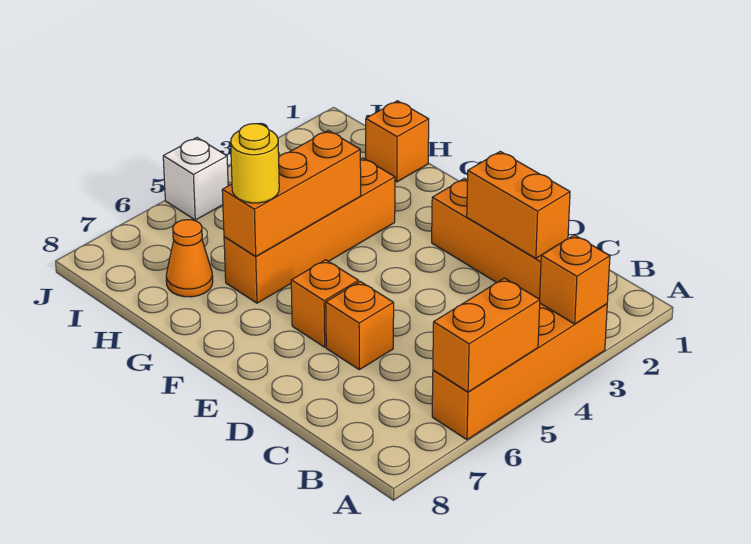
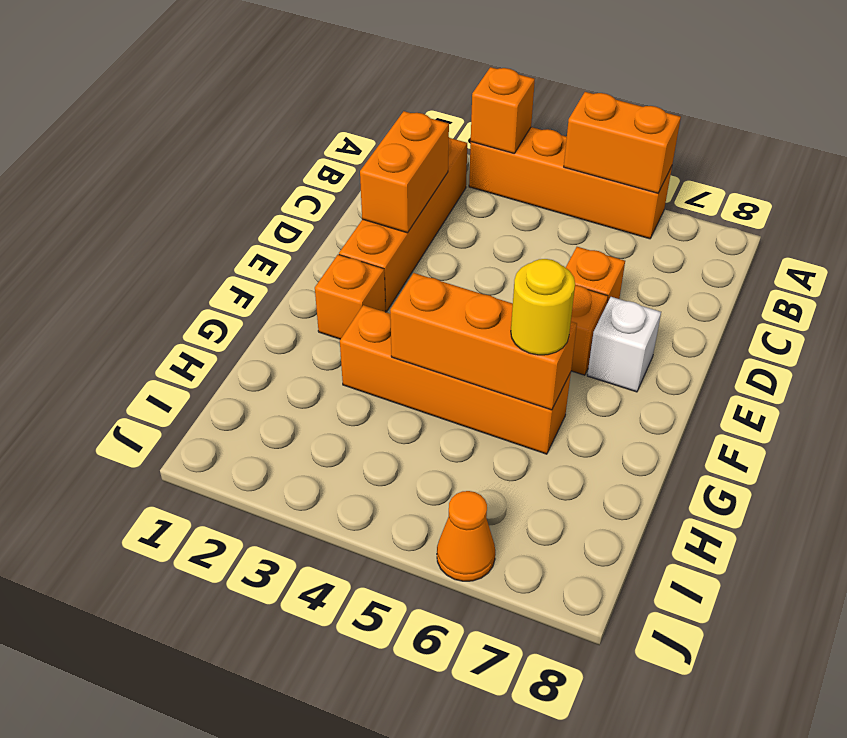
orange 1x1 brick [366,101,429,182] -> orange 1x1 brick moved to [315,255,386,339]
orange 1x1 cone [166,220,213,297] -> orange 1x1 cone moved to [437,491,495,581]
white 1x1 brick [163,138,228,220] -> white 1x1 brick moved to [587,297,661,392]

